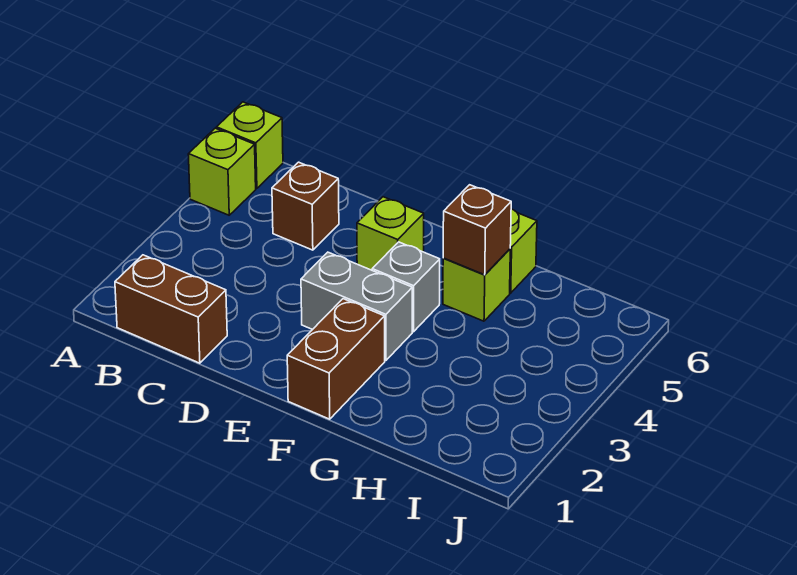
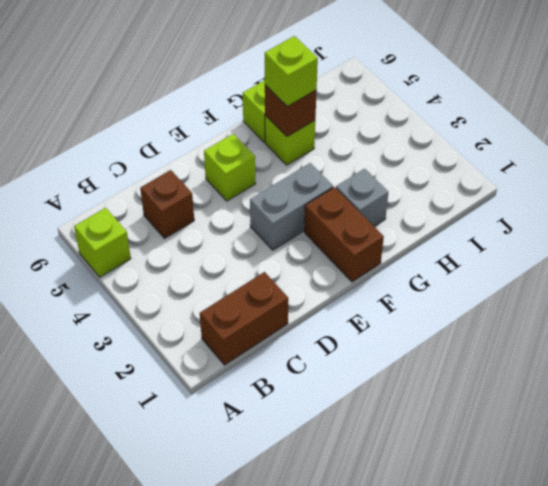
lime 1x1 brick [216,102,283,188] -> lime 1x1 brick moved to [265,36,318,106]
grey 1x1 brick [372,242,440,332] -> grey 1x1 brick moved to [336,169,388,226]

